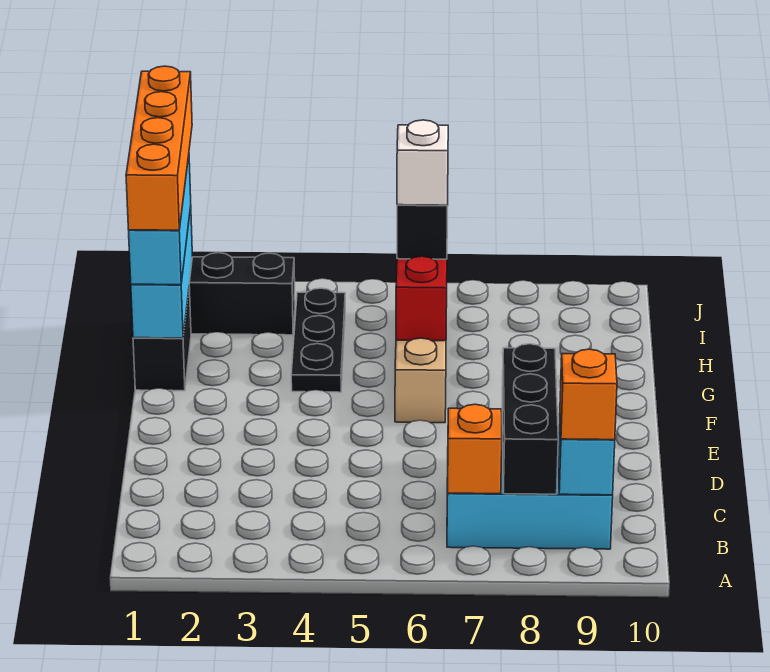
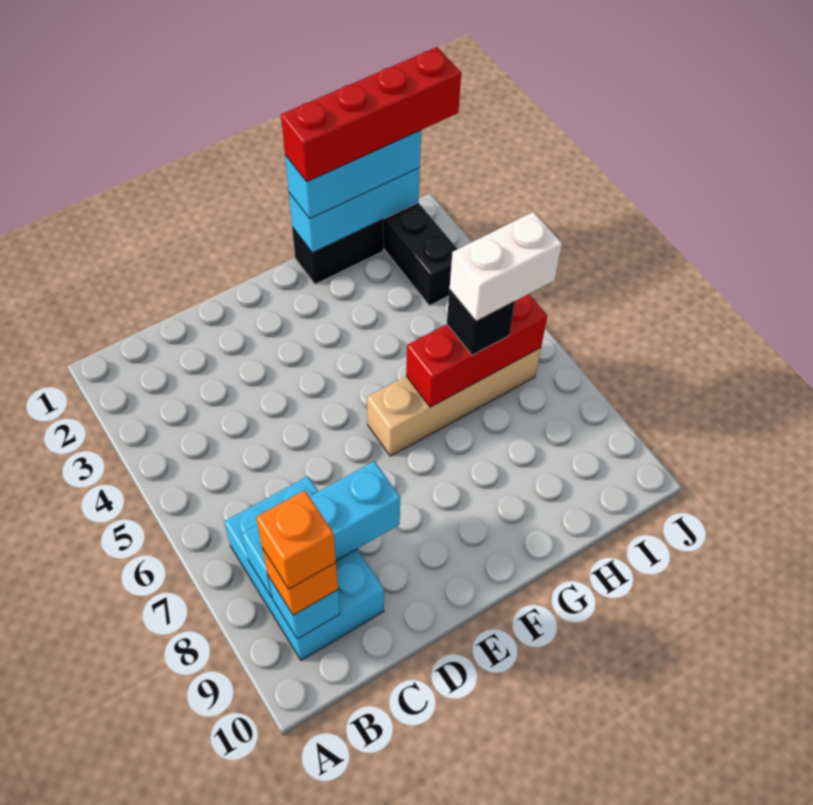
orange 1x1 brick [448,404,502,494] -> orange 1x1 brick moved to [256,490,336,589]
black 1x3 brick [502,344,558,494] -> cyan 1x3 brick [242,461,400,597]
orange 1x4 brick [126,66,192,230] -> red 1x4 brick [281,47,461,182]
black 1x3 plate [291,288,345,392] -> none
white 1x1 brick [397,120,448,205] -> white 1x2 brick [450,212,562,321]

